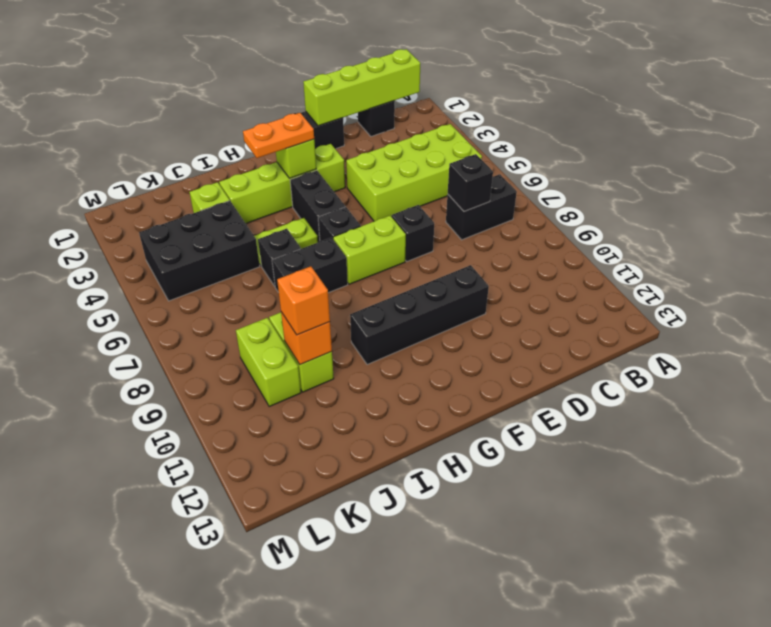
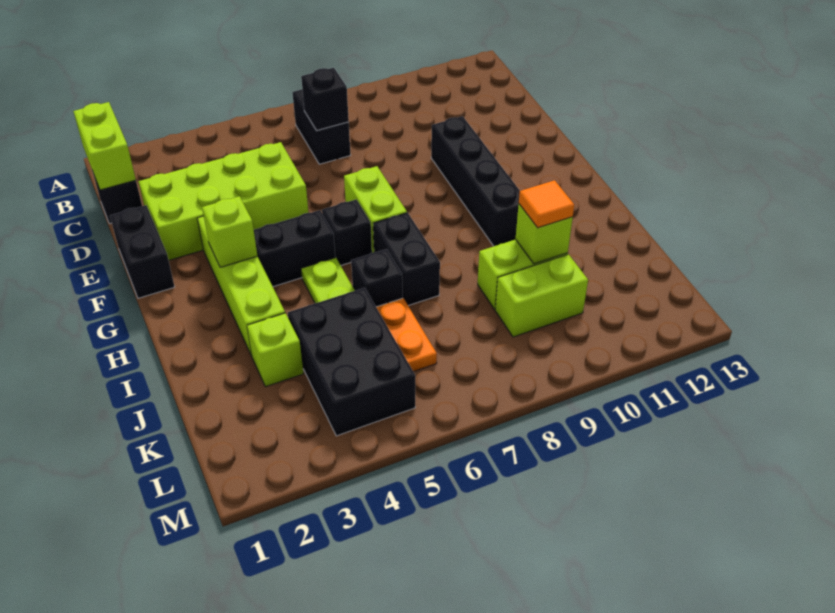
lime 1x4 brick [303,49,420,126] -> lime 1x2 brick [73,102,136,190]
lime 2x4 brick [346,124,482,221] -> lime 2x4 brick turned to [138,142,309,260]
black 1x1 brick [392,205,434,261] -> none
orange 1x2 plate [243,113,314,158] -> orange 1x2 plate moved to [376,298,437,372]
orange 1x1 brick [281,312,332,365] -> lime 1x1 brick [516,204,573,264]
orange 1x1 brick [277,266,330,335] -> orange 1x1 tile [519,180,574,228]

